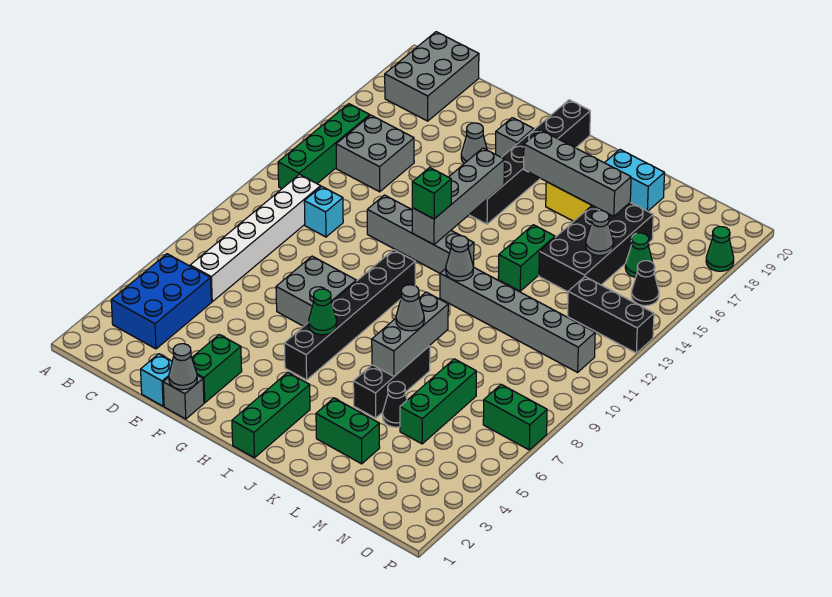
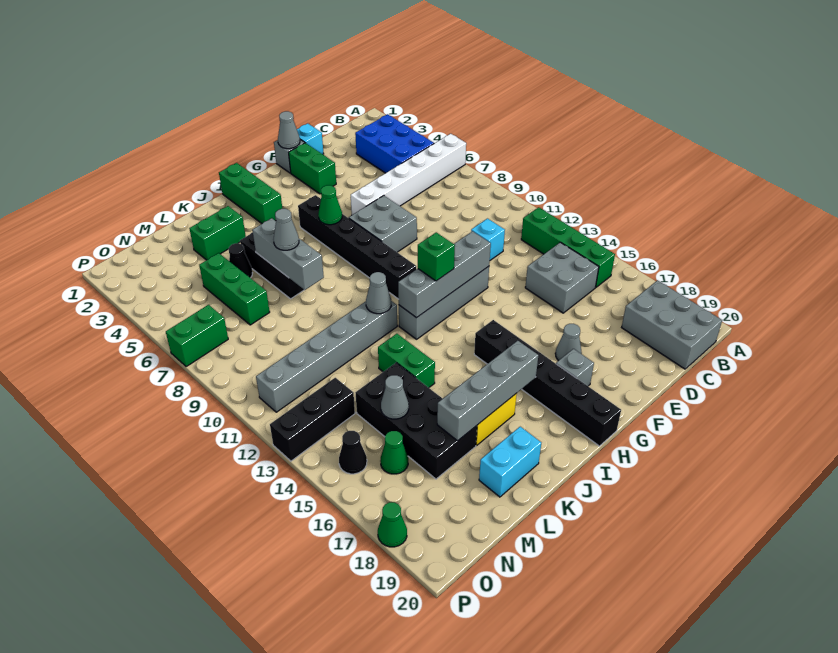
white 1x6 brick [190,174,321,302] -> white 1x6 brick turned to [351,134,466,215]
grey 1x4 brick [412,148,504,245] -> grey 1x4 brick turned to [398,231,491,318]

